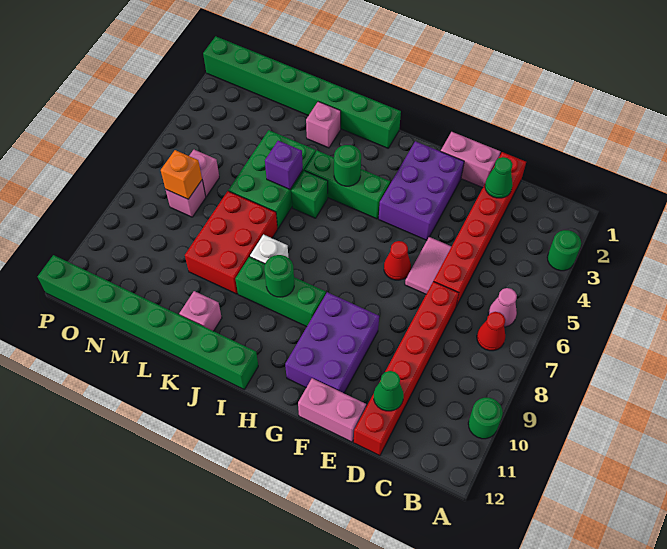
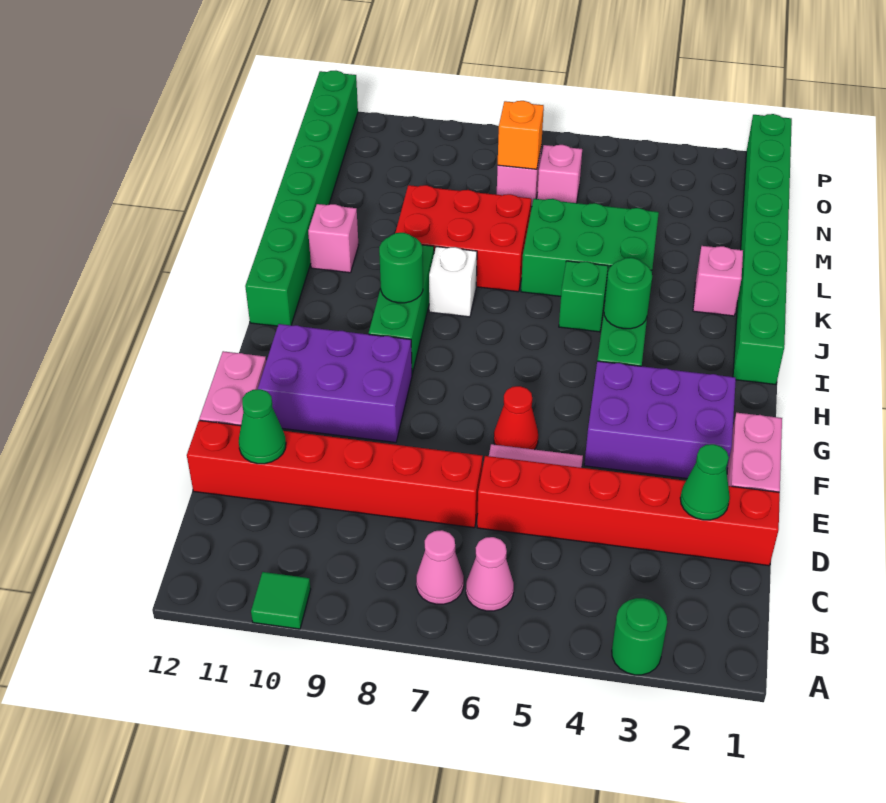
green 1x1 round brick [468,397,503,439] -> green 1x1 tile [251,572,311,629]
red 1x1 cone [477,312,505,351] -> pink 1x1 cone [416,530,464,604]
purple 1x1 brick [265,141,303,189] -> none

